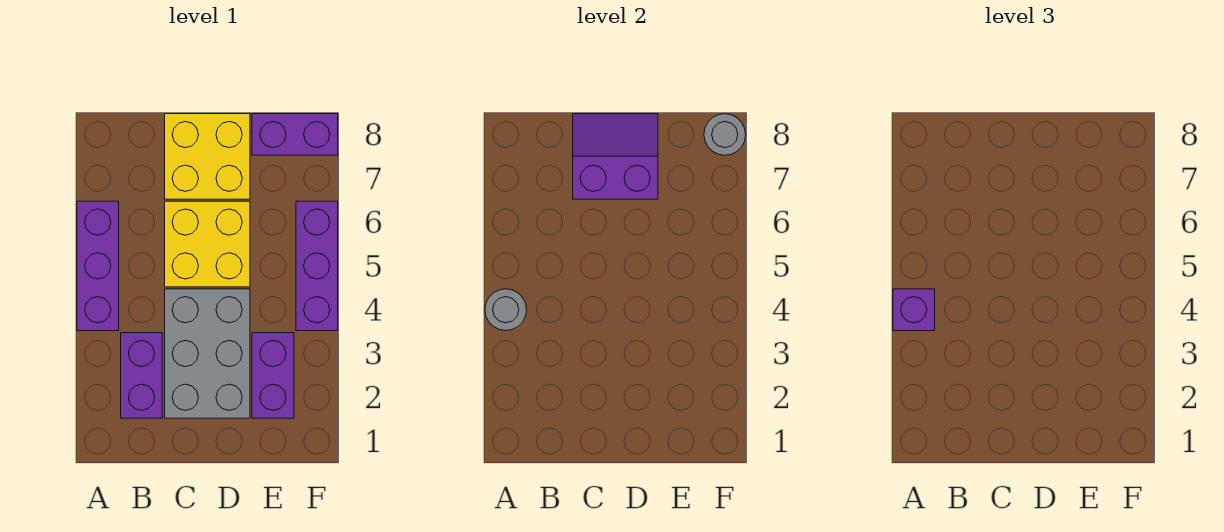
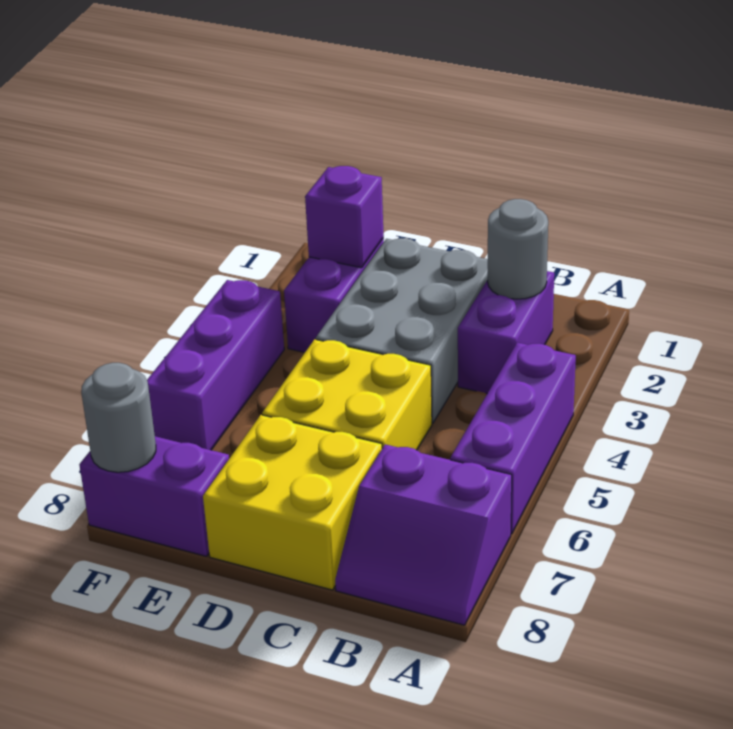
grey 1x1 round brick [485,289,527,331] -> grey 1x1 round brick moved to [488,199,548,299]
purple 1x1 brick [893,289,935,331] -> purple 1x1 brick moved to [305,166,384,268]
purple 2x2 slope [573,114,658,199] -> purple 2x2 slope moved to [335,444,512,625]

